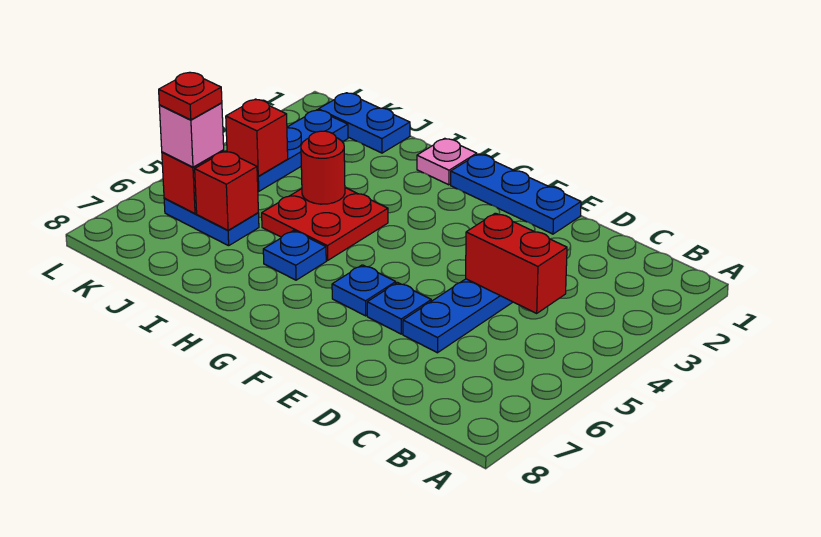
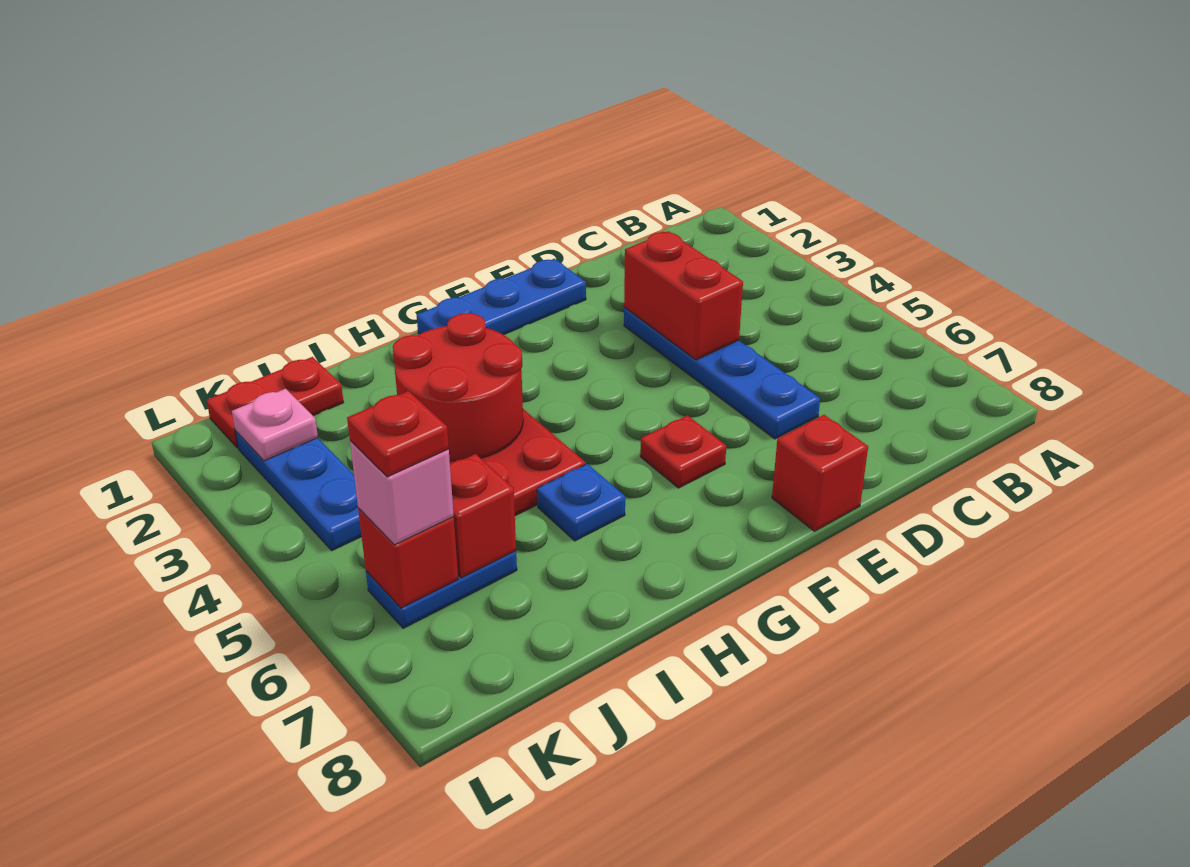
red 1x2 brick [466,213,567,313] -> red 1x2 brick turned to [624,231,743,360]
blue 1x1 plate [367,283,431,334] -> none
blue 1x1 plate [332,265,396,316] -> red 1x1 plate [640,415,726,488]
pink 1x1 plate [417,138,477,185] -> pink 1x1 plate moved to [232,389,318,461]
red 1x1 round brick [301,131,345,204] -> red 2x2 round brick [393,313,523,461]
blue 1x2 plate [318,93,410,153] -> red 1x2 plate [207,357,344,448]
red 1x1 brick [226,99,288,176] -> red 1x1 brick moved to [772,415,868,531]

